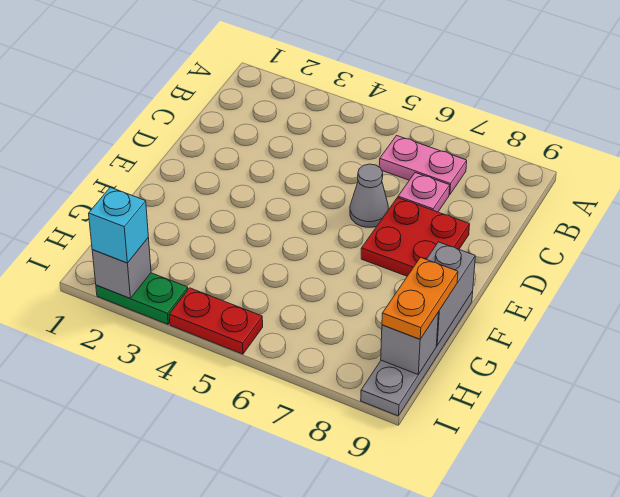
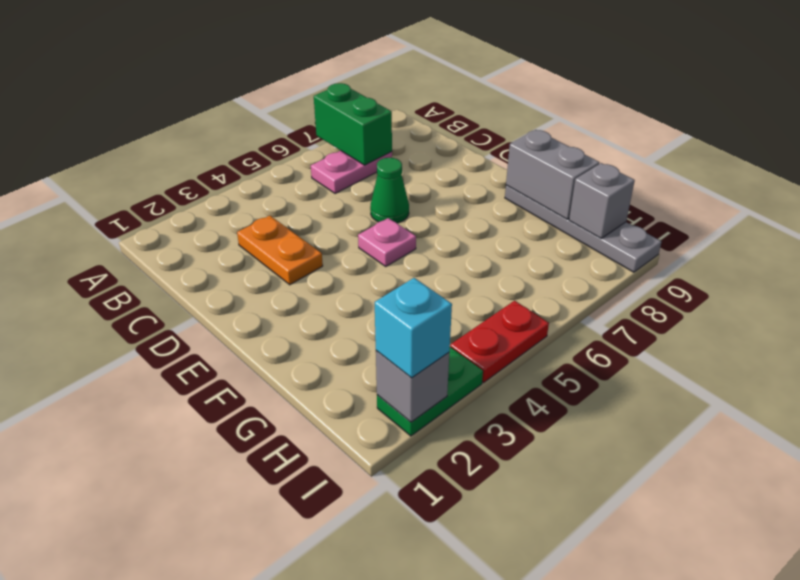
none -> green 1x2 brick [314,83,392,165]
pink 1x1 plate [398,173,450,212] -> pink 1x1 plate moved to [358,218,416,266]
grey 1x1 cone [350,164,389,227] -> green 1x1 cone [370,158,409,223]
red 2x2 plate [361,198,470,276] -> none
orange 1x2 plate [382,257,458,339] -> orange 1x2 plate moved to [237,216,323,285]

